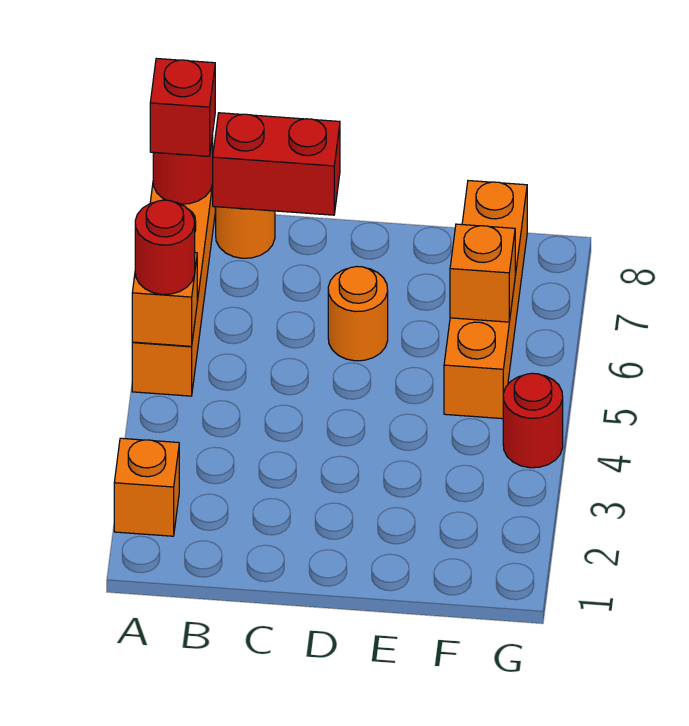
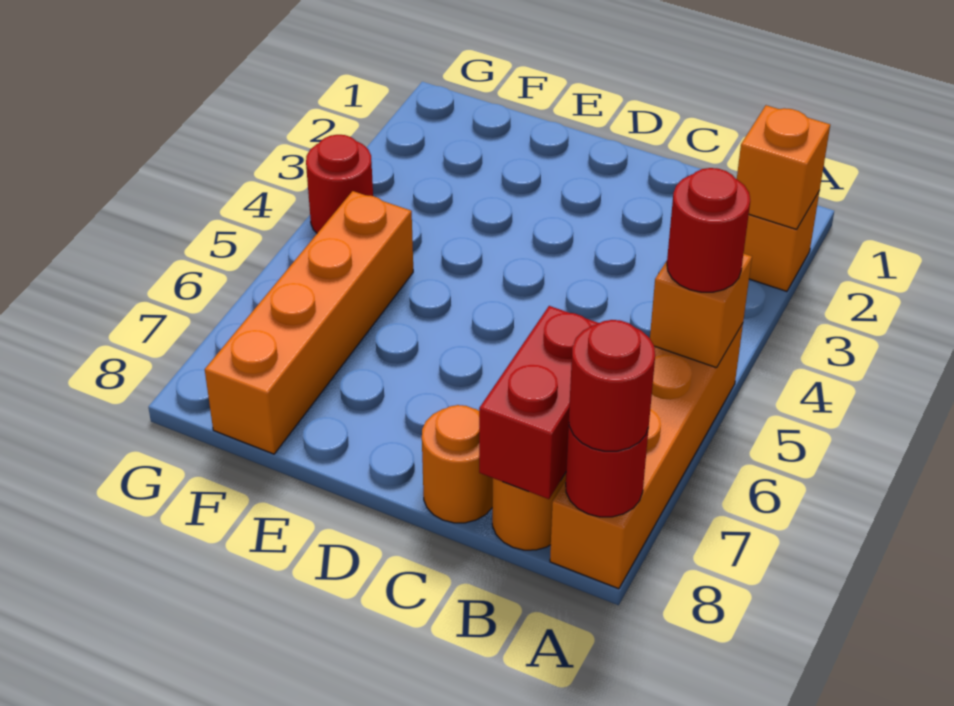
red 1x1 brick [150,58,215,156] -> red 1x1 round brick [569,320,655,451]
red 1x2 brick [213,113,340,215] -> red 1x2 brick turned to [479,306,598,499]
orange 1x1 round brick [328,266,388,361] -> orange 1x1 round brick moved to [422,405,493,523]
orange 1x1 brick [450,224,515,322] -> orange 1x1 brick moved to [737,105,830,229]

